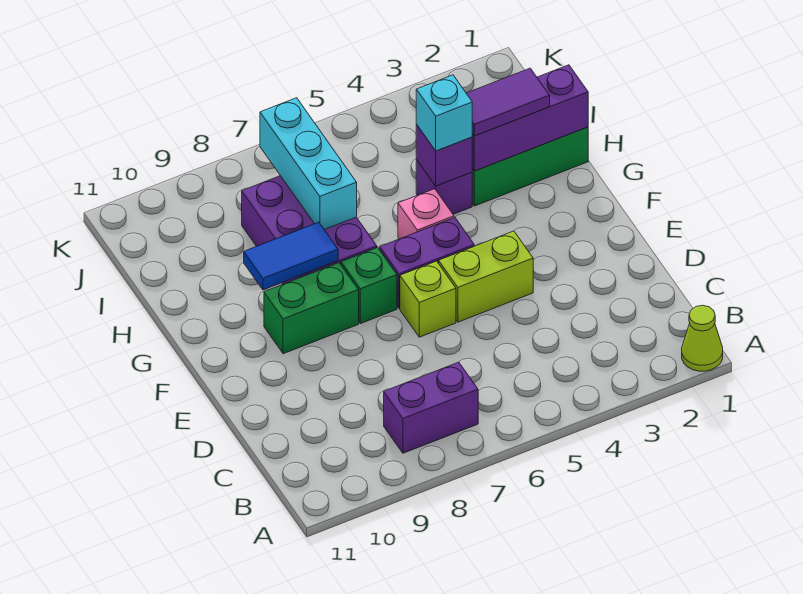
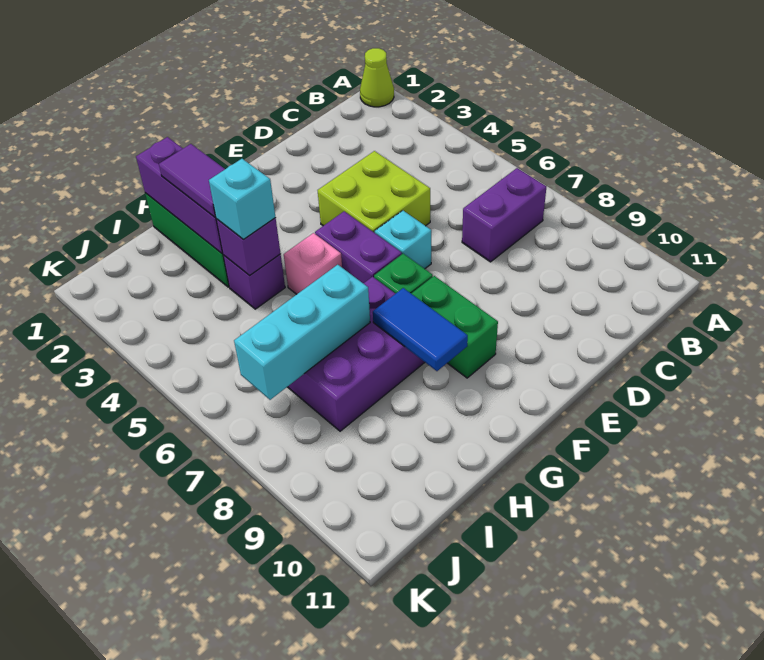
purple 1x2 brick [384,362,478,453] -> purple 1x2 brick turned to [462,168,546,262]
lime 1x2 brick [439,231,533,322] -> lime 2x2 brick [318,151,430,233]
lime 1x1 brick [400,261,456,337] -> cyan 1x1 brick [375,211,431,269]

